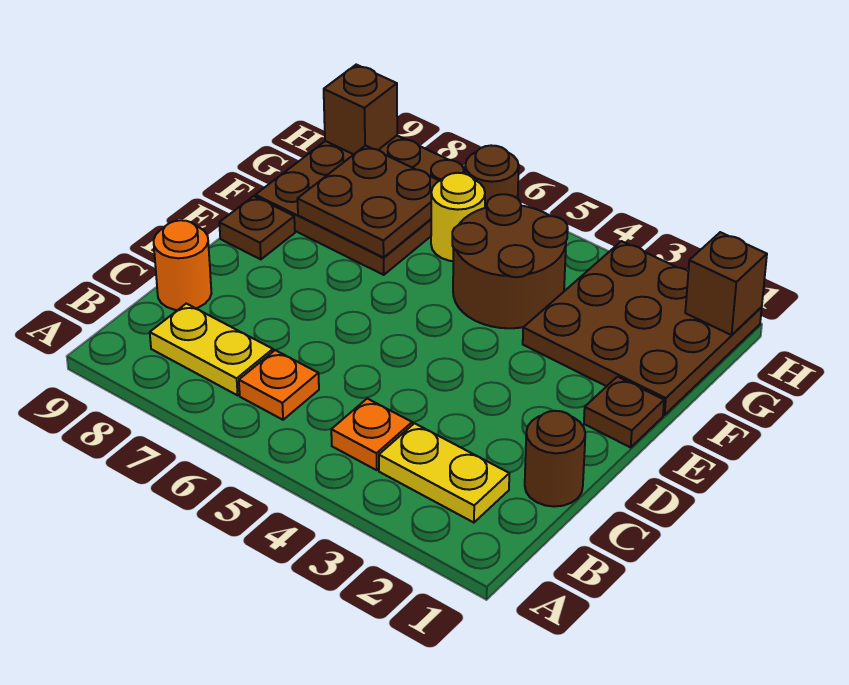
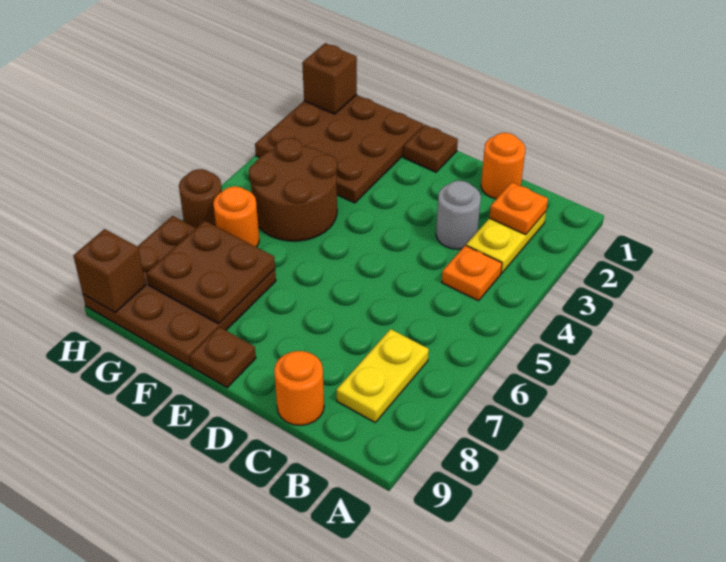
orange 1x1 plate [239,350,319,420] -> orange 1x1 plate moved to [489,183,548,235]
brown 1x1 round brick [525,411,585,507] -> orange 1x1 round brick [481,133,525,199]
none -> grey 1x1 round brick [436,181,481,249]
yellow 1x1 round brick [431,173,485,261] -> orange 1x1 round brick [213,186,259,247]

